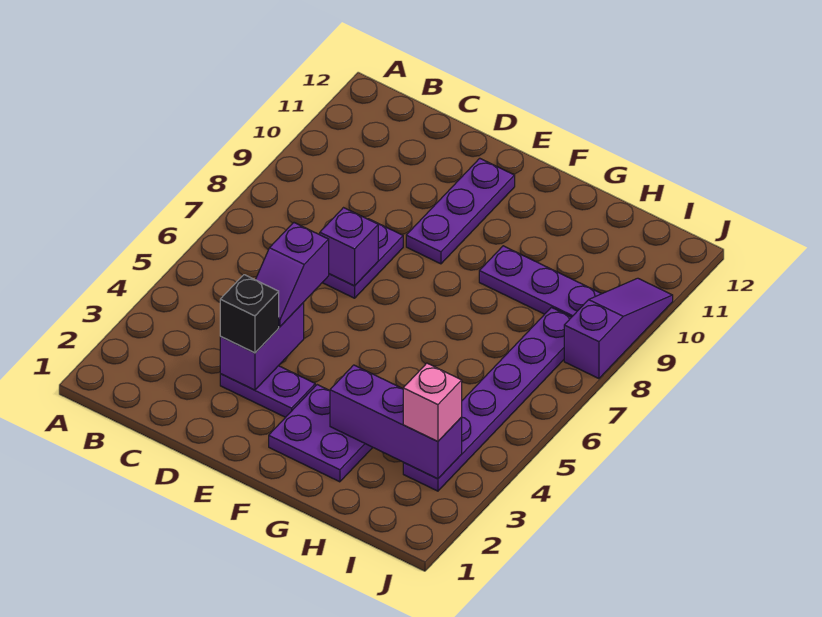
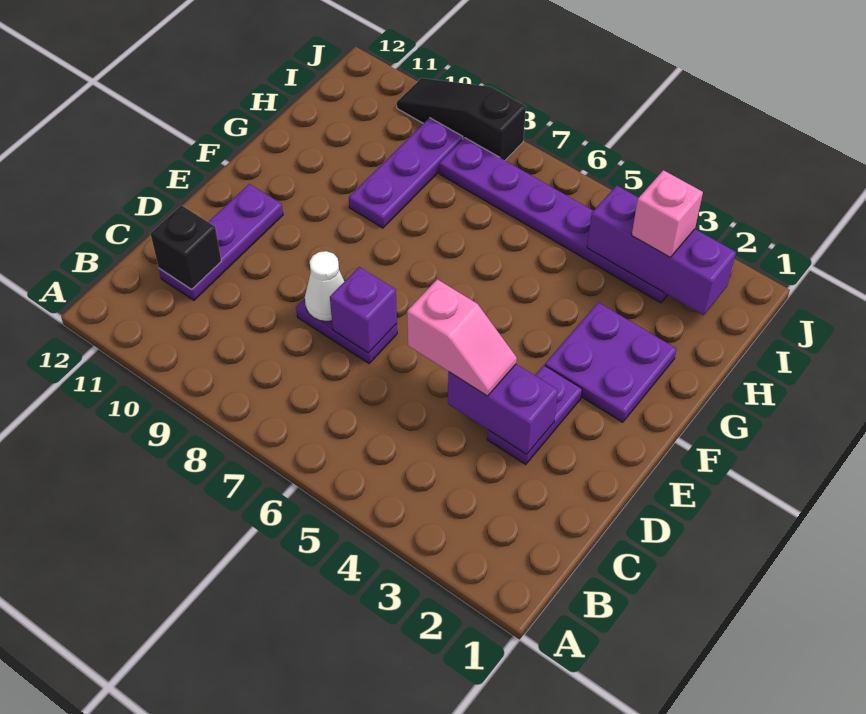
black 1x1 brick [220,275,279,353] -> black 1x1 brick moved to [150,205,221,289]
purple 1x2 slope [256,223,329,327] -> pink 1x2 slope [407,279,517,396]
none -> white 1x1 cone [305,251,344,322]
purple 1x3 plate [406,158,515,264] -> purple 1x3 plate turned to [159,184,283,300]
purple 1x3 brick [330,365,462,479] -> purple 1x3 brick turned to [587,186,736,315]
purple 1x3 slope [564,278,673,379] -> black 1x3 slope [397,78,526,160]

